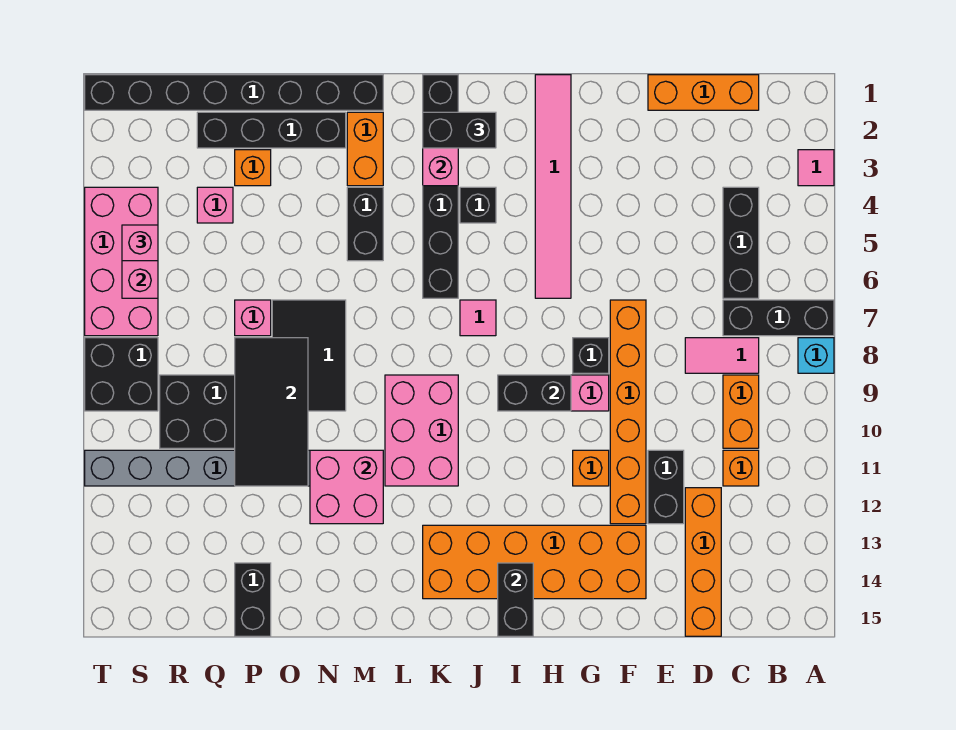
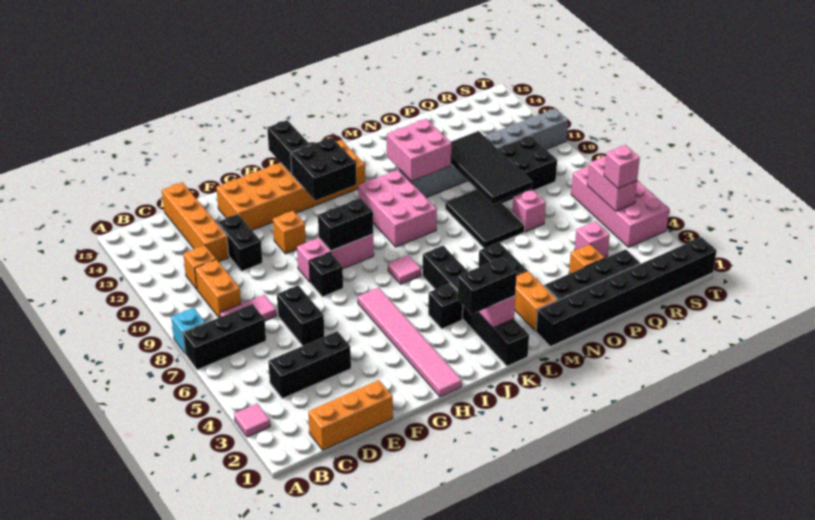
black 1x3 brick [723,187,759,298] -> black 1x3 brick turned to [268,331,351,399]
orange 1x6 brick [610,300,646,524] -> none
black 1x2 brick [235,563,271,636] -> black 1x2 brick moved to [277,285,325,346]
black 2x2 brick [85,338,158,411] -> black 2x2 brick moved to [291,137,356,201]

